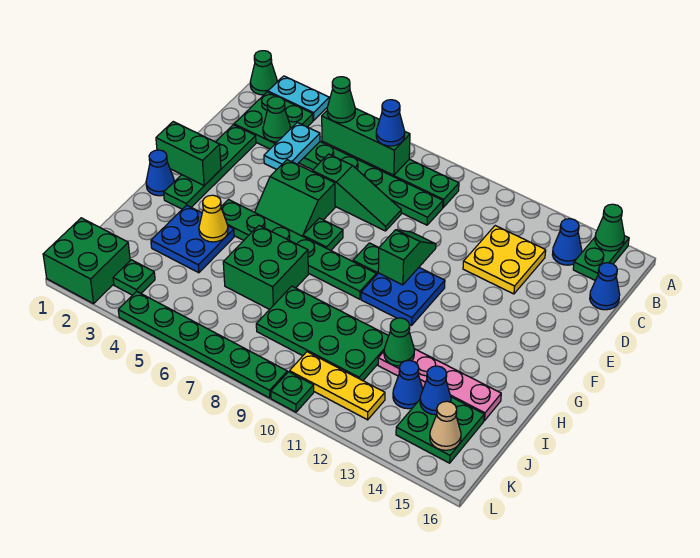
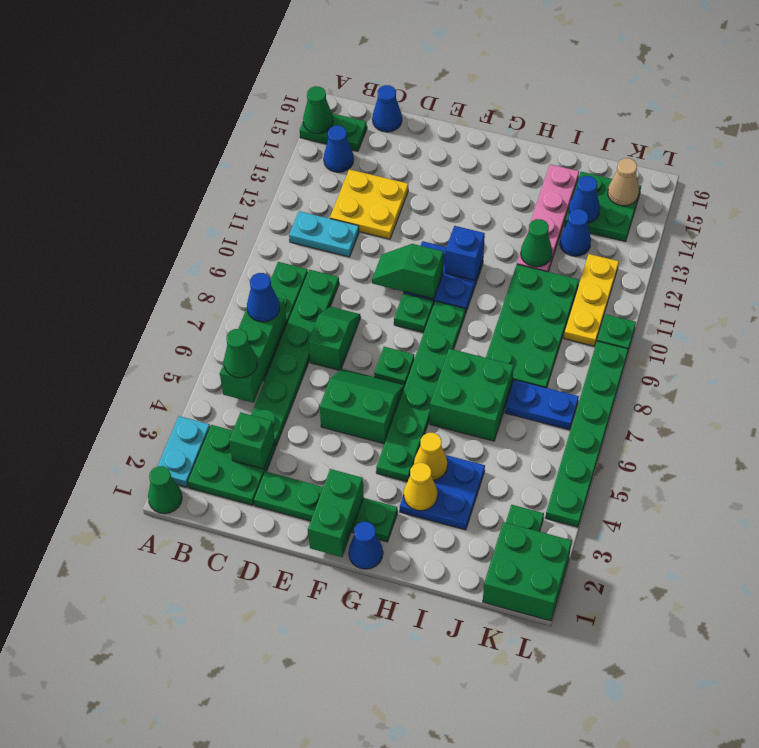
green 1x1 cone [263,97,291,142] -> green 1x1 brick [229,412,275,469]
cyan 1x2 plate [264,122,320,169] -> cyan 1x2 plate moved to [289,211,359,257]
green 1x3 slope [312,154,401,231] -> green 1x2 slope [308,307,361,370]
green 2x2 slope [255,160,335,236] -> green 2x2 slope turned to [320,369,405,444]
none -> blue 1x1 brick [445,226,485,280]
none -> yellow 1x1 cone [404,463,438,511]
none -> blue 1x2 plate [505,380,579,430]

